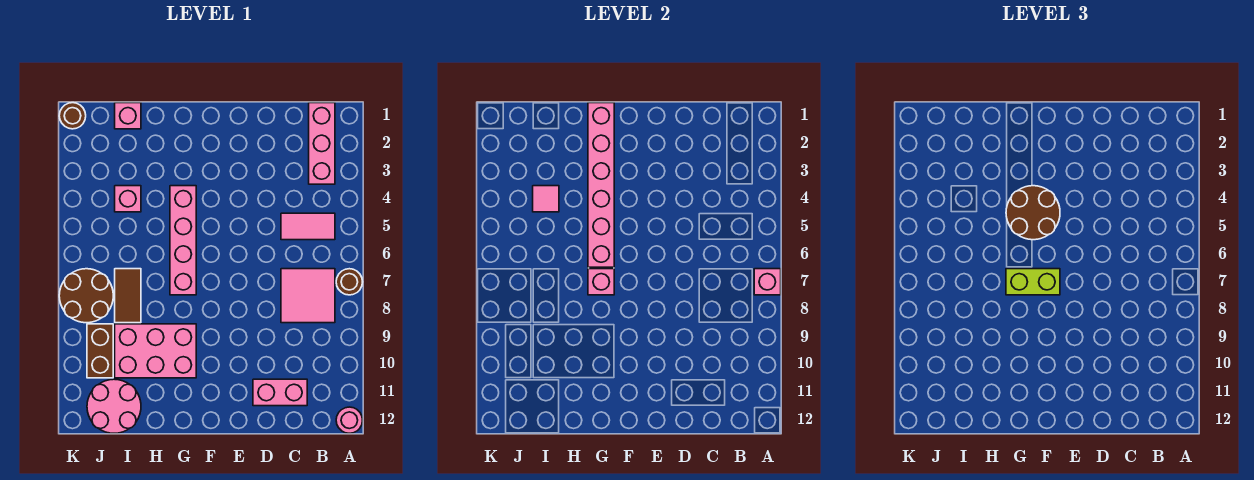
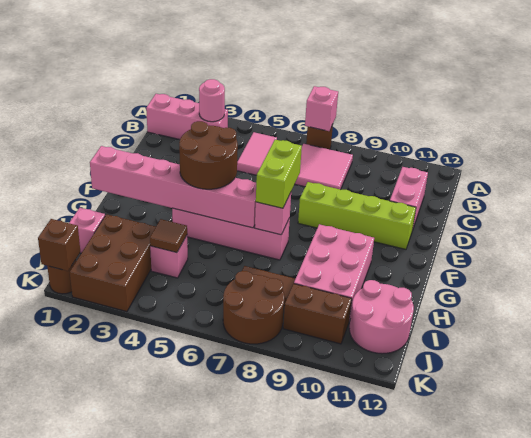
pink 1x1 round brick [336,407,363,433] -> pink 1x1 round brick moved to [199,79,225,122]
none -> lime 1x4 brick [298,182,416,249]
none -> brown 2x3 brick [70,214,156,312]
pink 1x1 tile [533,186,559,212] -> brown 1x1 tile [150,219,187,253]
none -> brown 1x1 brick [38,219,80,271]

